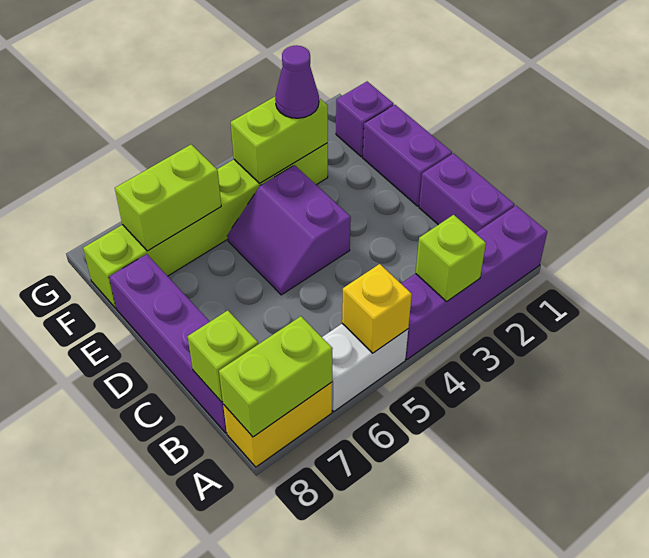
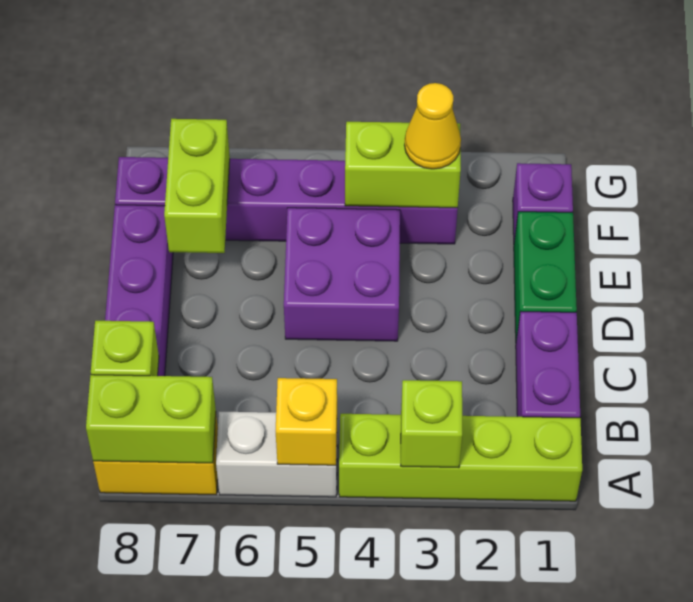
purple 1x4 brick [401,206,547,359] -> lime 1x4 brick [339,414,582,501]
purple 1x2 brick [363,105,452,206] -> green 1x2 brick [514,212,577,340]
purple 2x2 slope [227,165,351,295] -> purple 2x2 brick [284,208,400,341]
lime 1x6 brick [83,143,328,308] -> purple 1x6 brick [115,157,458,244]
purple 1x1 cone [275,45,319,118] -> yellow 1x1 cone [405,83,461,169]
lime 1x2 brick [115,145,221,251] -> lime 1x2 brick turned to [164,119,230,253]

